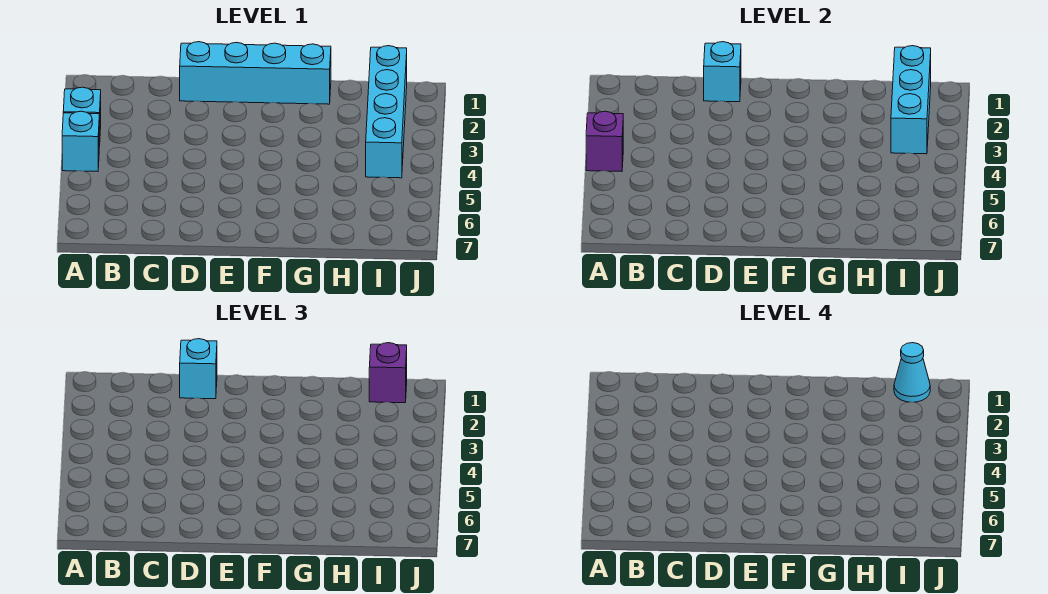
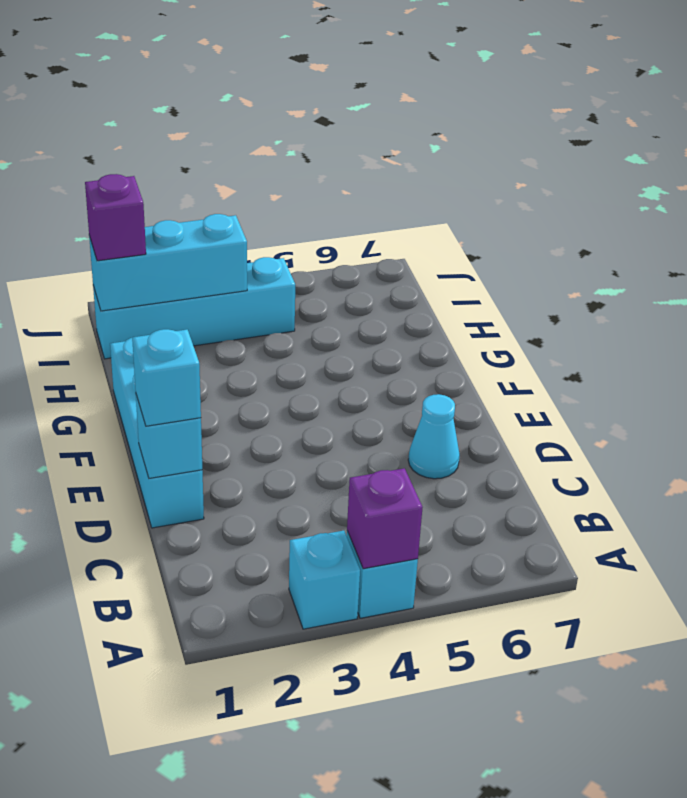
cyan 1x1 cone [894,343,930,402] -> cyan 1x1 cone moved to [408,394,460,479]

